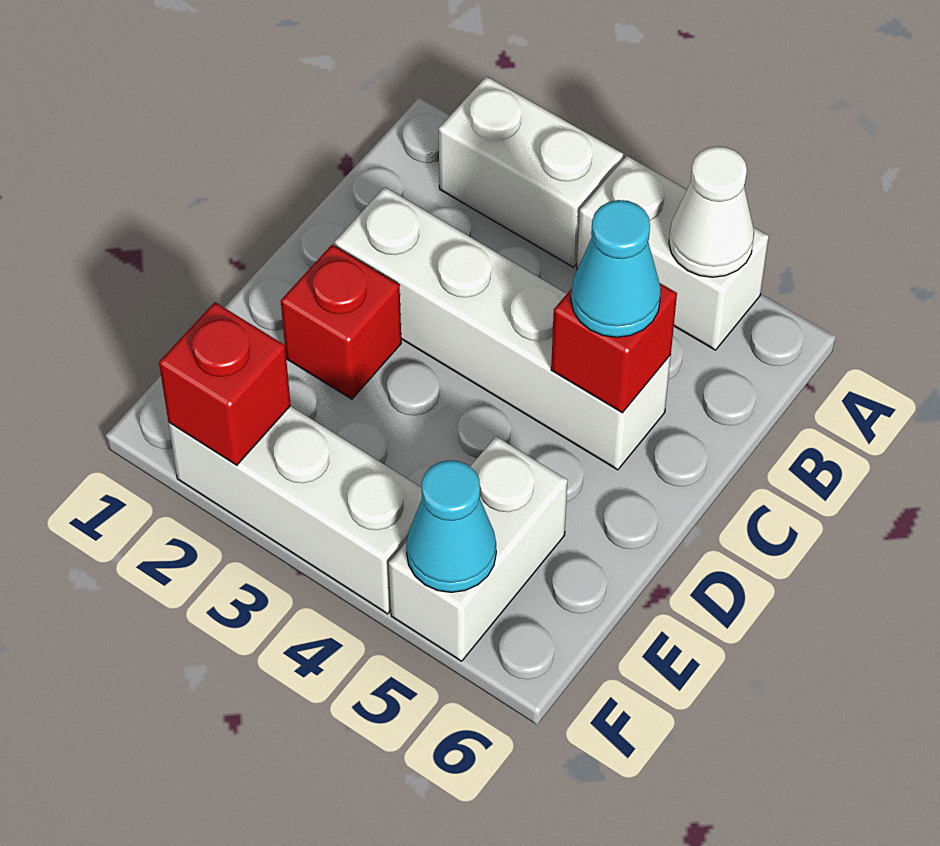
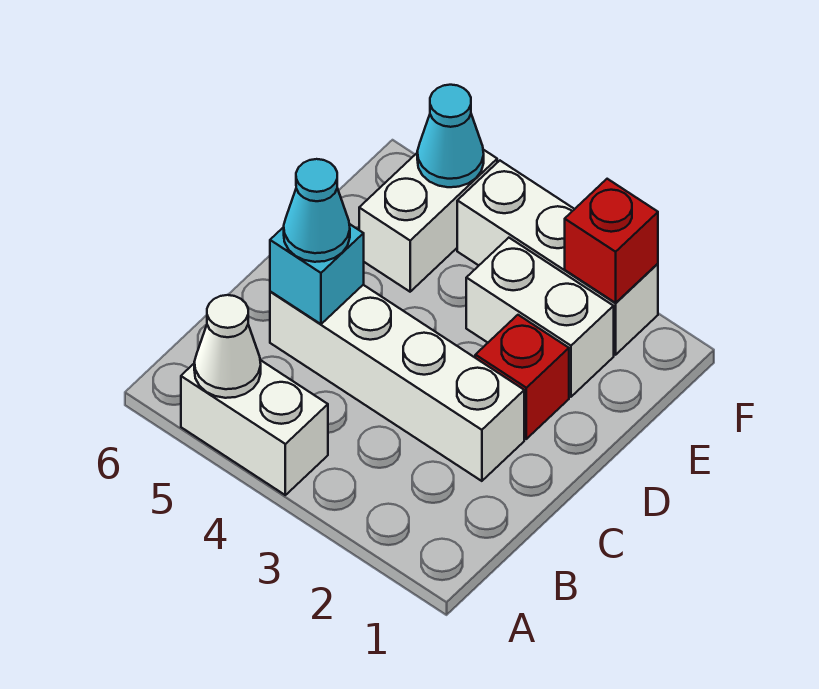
white 1x2 brick [439,76,623,267] -> white 1x2 brick moved to [466,238,614,397]
red 1x1 brick [551,283,677,413] -> cyan 1x1 brick [270,224,364,324]

